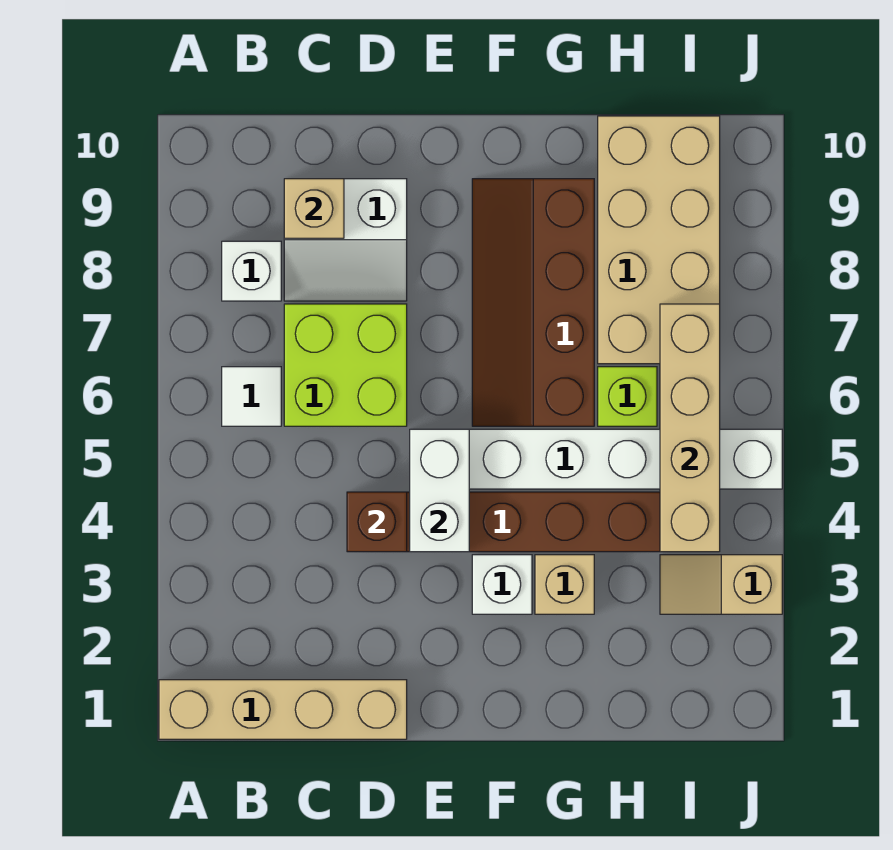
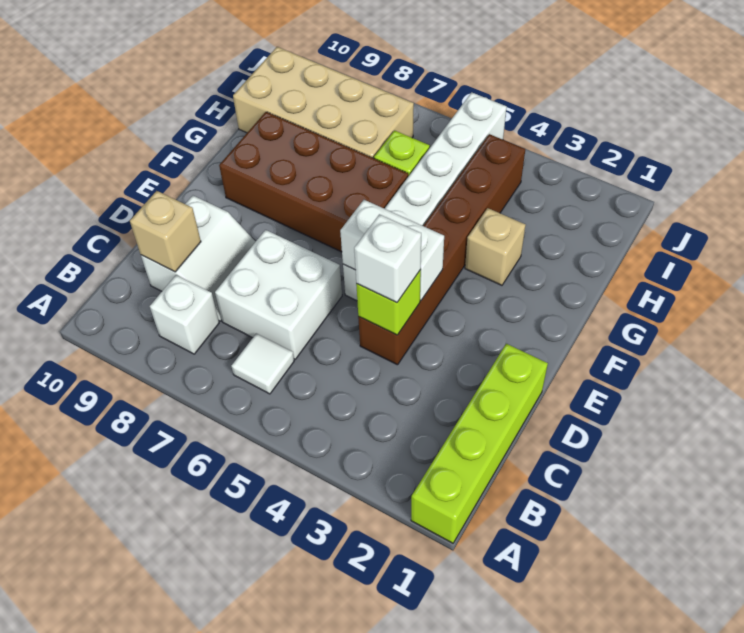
tan 1x4 brick [159,680,407,739] -> lime 1x4 brick [411,344,548,543]
lime 2x2 brick [284,304,407,426] -> white 2x2 brick [215,230,342,359]
brown 1x1 brick [347,492,407,552] -> lime 1x1 brick [356,270,421,335]
white 1x1 brick [472,555,532,614] -> white 1x1 brick moved to [354,214,421,303]
brown 2x4 slope [472,179,594,426] -> brown 2x4 brick [219,112,408,252]
tan 1x2 slope [660,555,782,614] -> none
tan 1x4 brick [660,304,720,552] -> none

